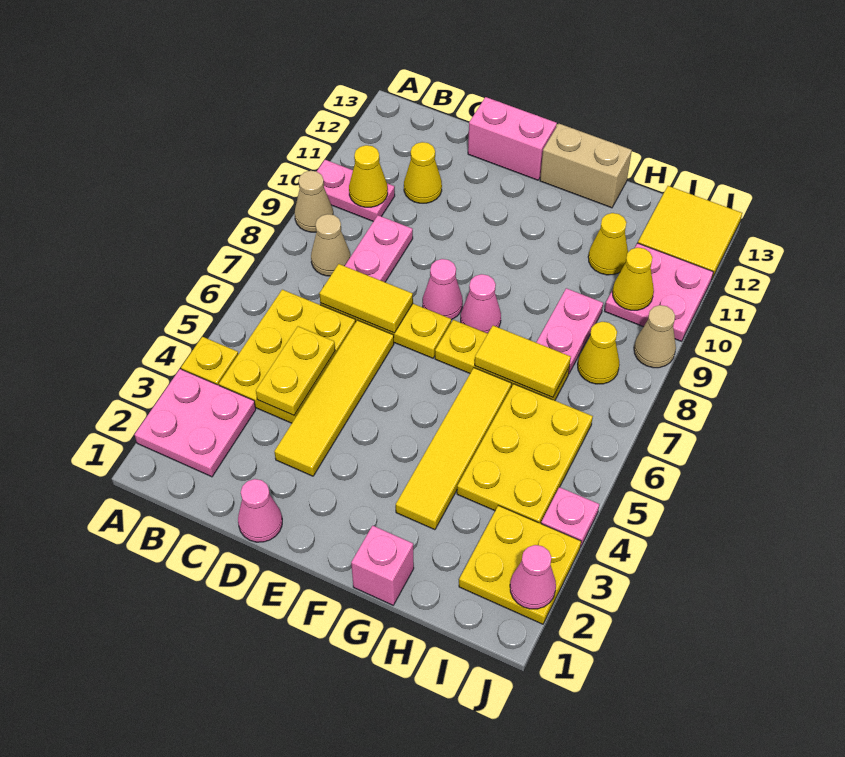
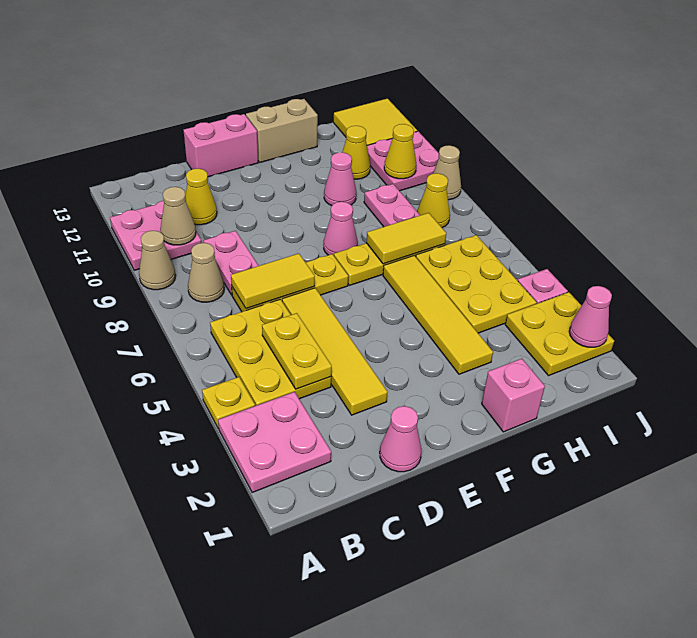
pink 1x2 plate [317,160,395,221] -> pink 2x2 plate [110,201,201,270]
yellow 1x1 cone [349,145,388,207] -> tan 1x1 cone [160,187,196,245]
pink 1x1 cone [423,259,463,320] -> pink 1x1 cone moved to [324,152,356,206]

